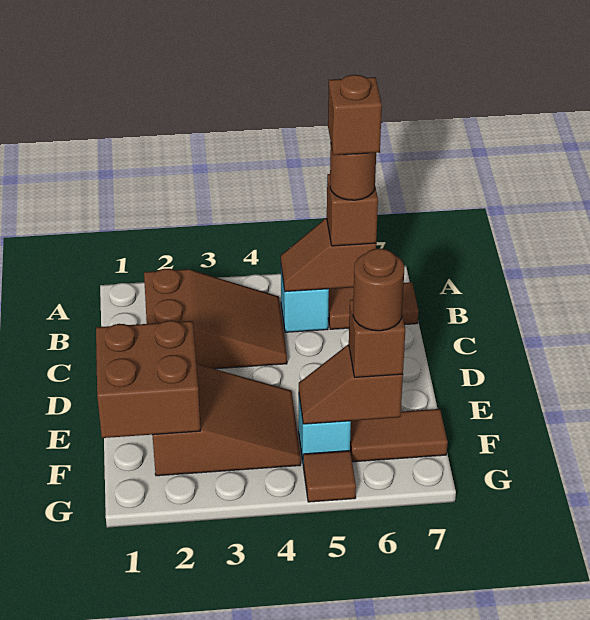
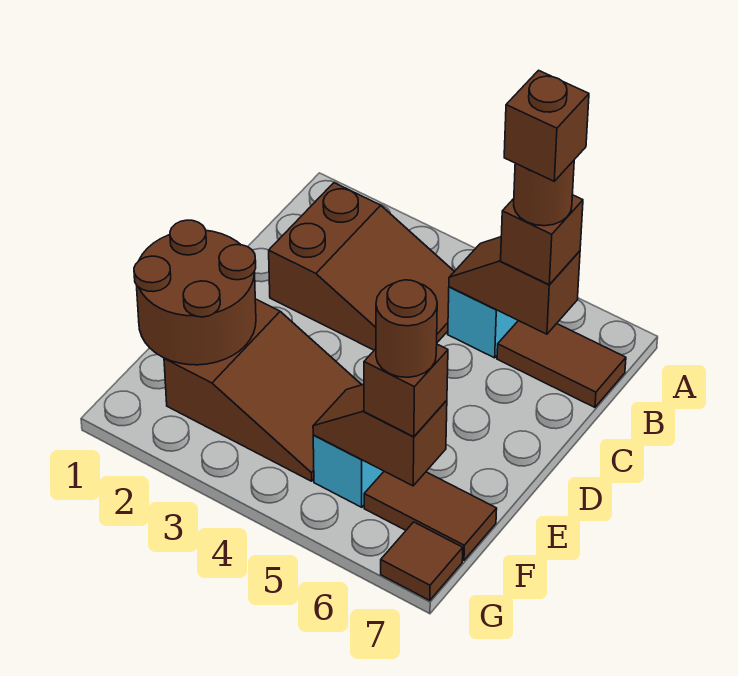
brown 2x2 brick [96,321,200,438] -> brown 2x2 round brick [134,220,256,365]
brown 1x1 tile [303,451,356,502] -> brown 1x1 tile moved to [381,522,463,600]

